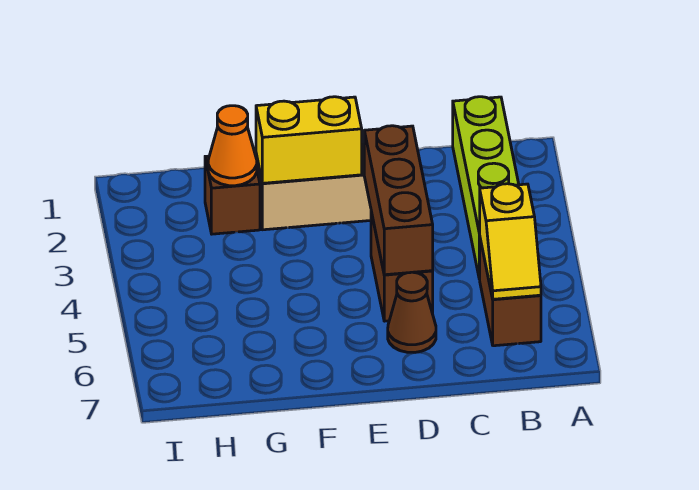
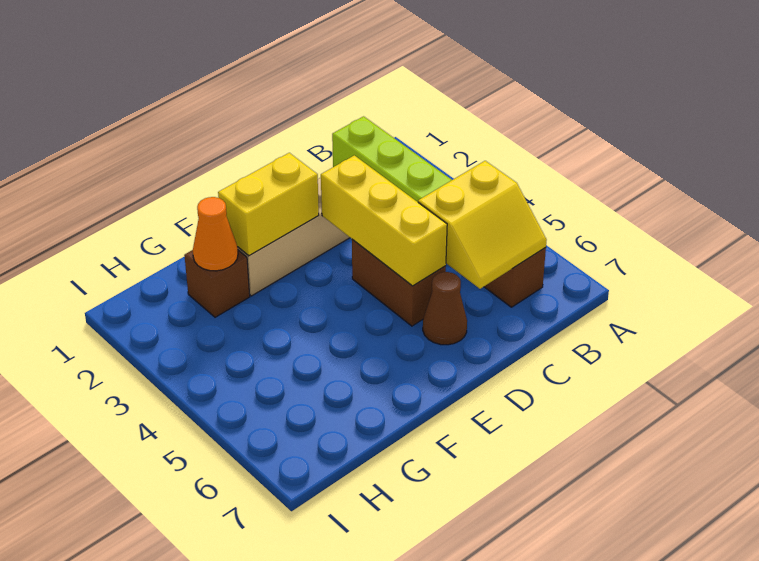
yellow 1x2 slope [480,184,541,299] -> yellow 2x2 slope [418,161,546,289]
brown 1x3 brick [364,126,433,275] -> yellow 1x3 brick [321,155,447,286]

